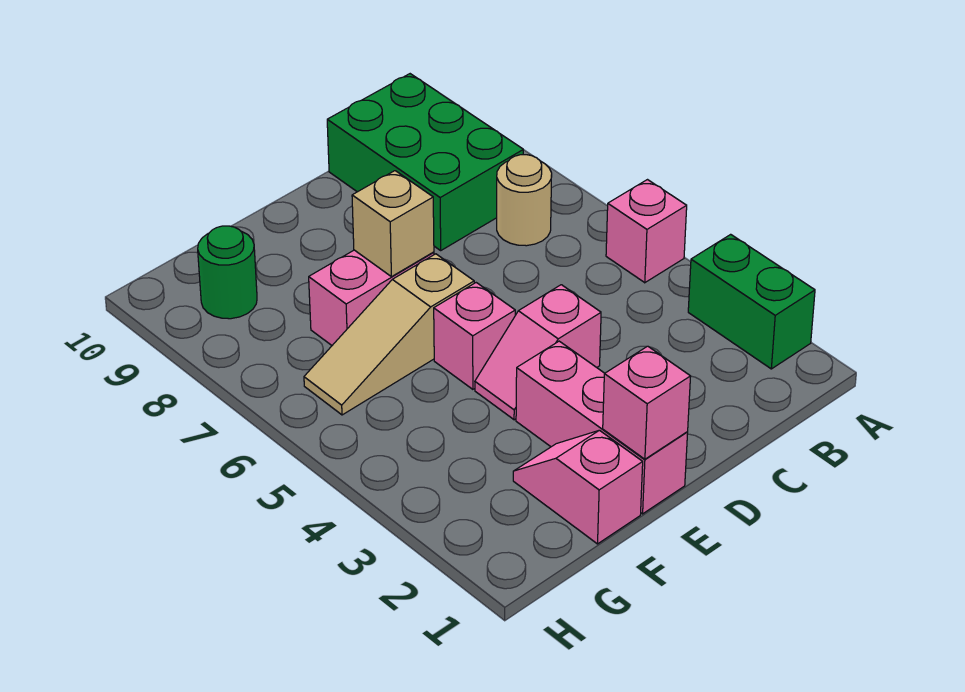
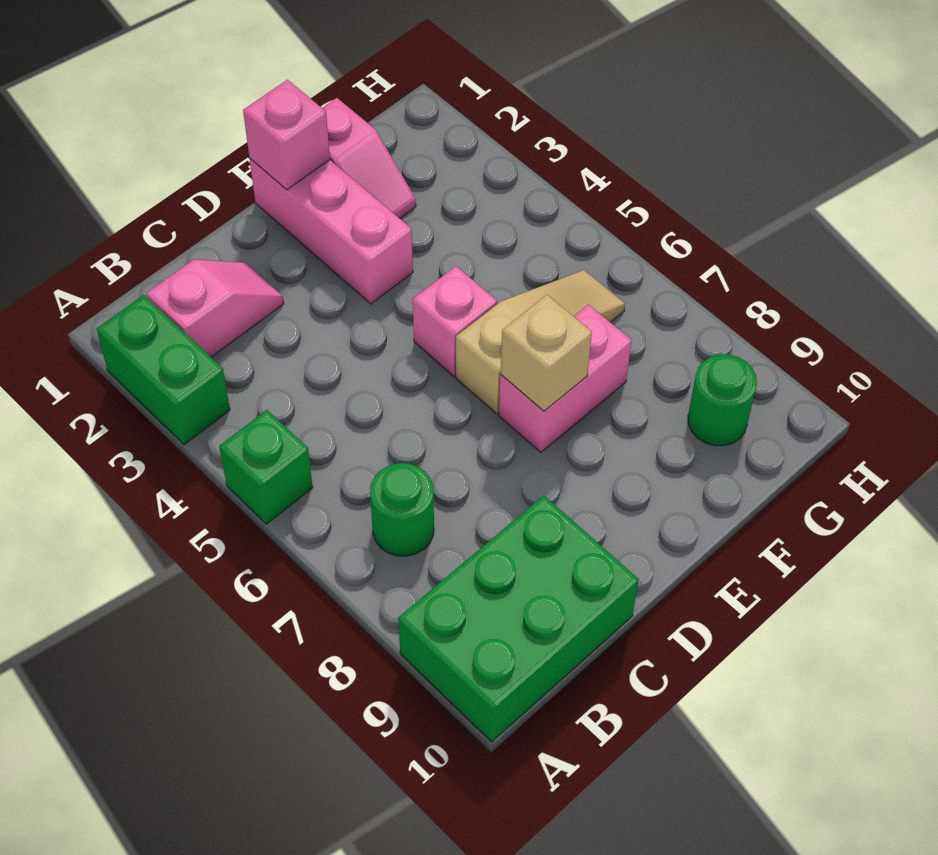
pink 1x1 brick [606,180,687,283] -> green 1x1 brick [219,410,313,524]
tan 1x1 round brick [497,155,552,246] -> green 1x1 round brick [370,463,434,556]
green 2x3 brick [327,74,523,250] -> green 2x3 brick turned to [398,496,639,742]
pink 1x2 slope [475,285,601,420] -> pink 1x2 slope moved to [146,260,284,357]

